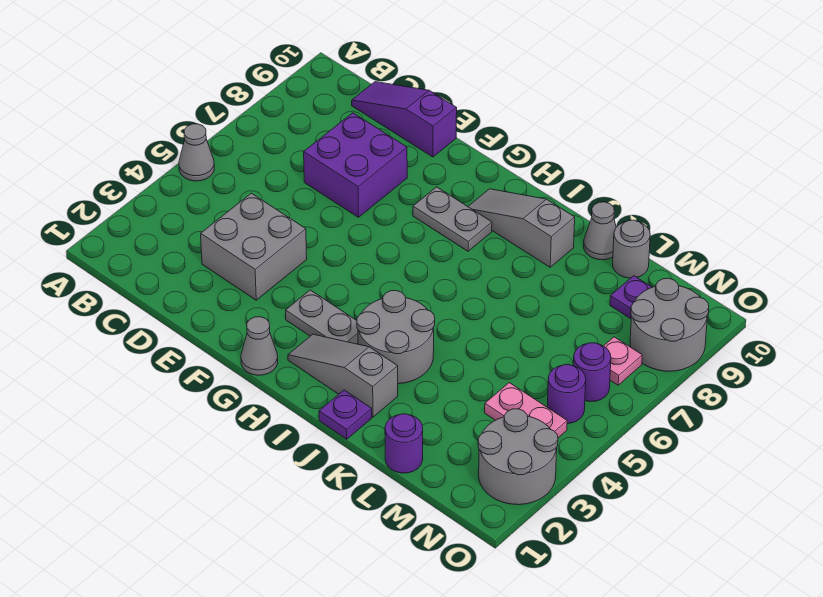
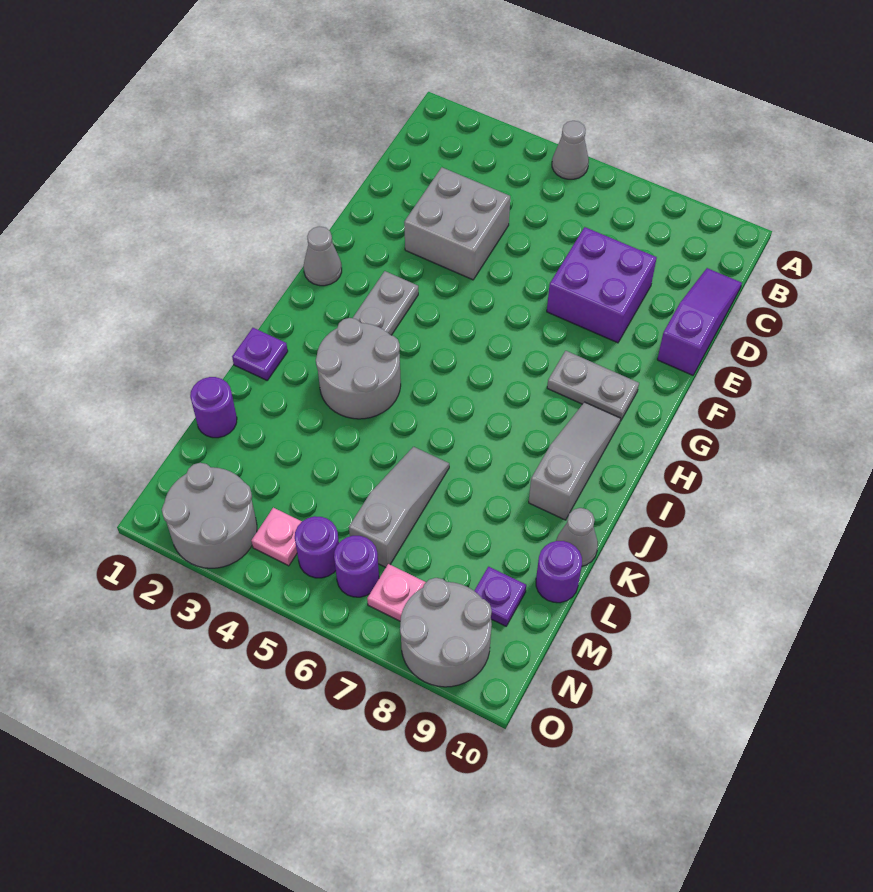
grey 1x2 plate [413,187,492,251] -> grey 1x2 plate turned to [547,351,639,421]
grey 1x3 slope [288,334,398,417] -> grey 1x3 slope moved to [349,447,449,567]
grey 1x1 round brick [613,220,650,278] -> purple 1x1 round brick [536,541,582,603]
pink 1x2 plate [485,383,567,438] -> pink 1x1 plate [251,508,302,566]

